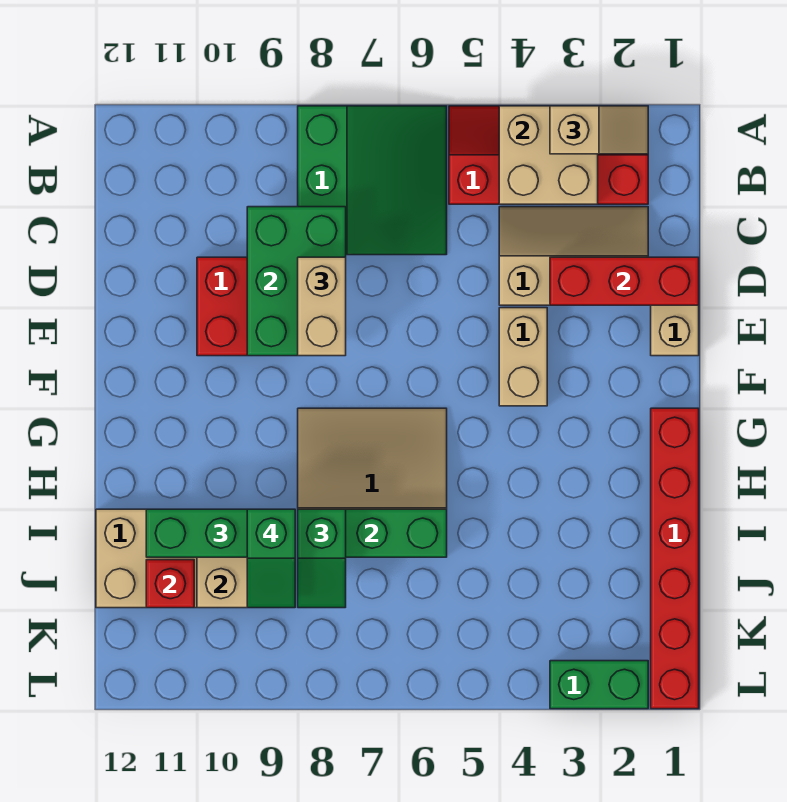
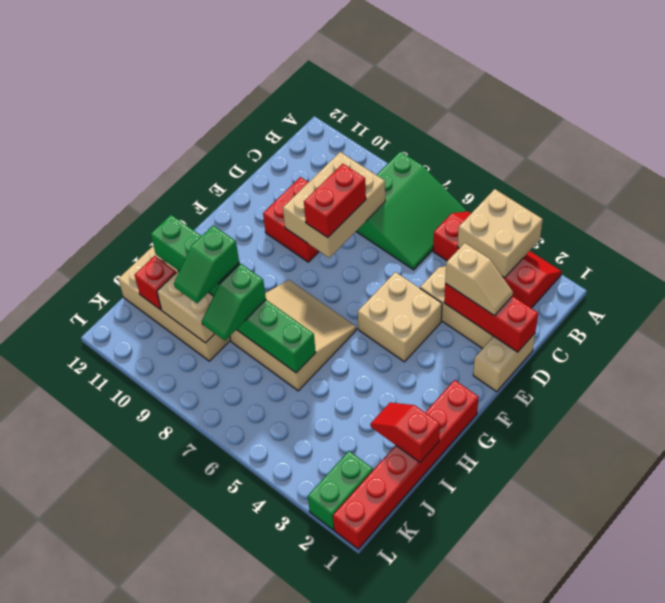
tan 1x2 slope [550,106,648,154] -> tan 1x2 slope moved to [445,243,513,316]
green 2x3 brick [247,207,346,356] -> tan 2x3 brick [283,152,385,258]
tan 1x2 brick [298,257,346,356] -> red 1x2 brick [304,164,366,238]
tan 1x2 brick [499,308,547,406] -> tan 2x2 brick [358,272,442,362]
none -> red 1x2 slope [370,402,440,462]
green 1x2 brick [550,661,648,709] -> green 1x2 brick turned to [308,451,373,530]

